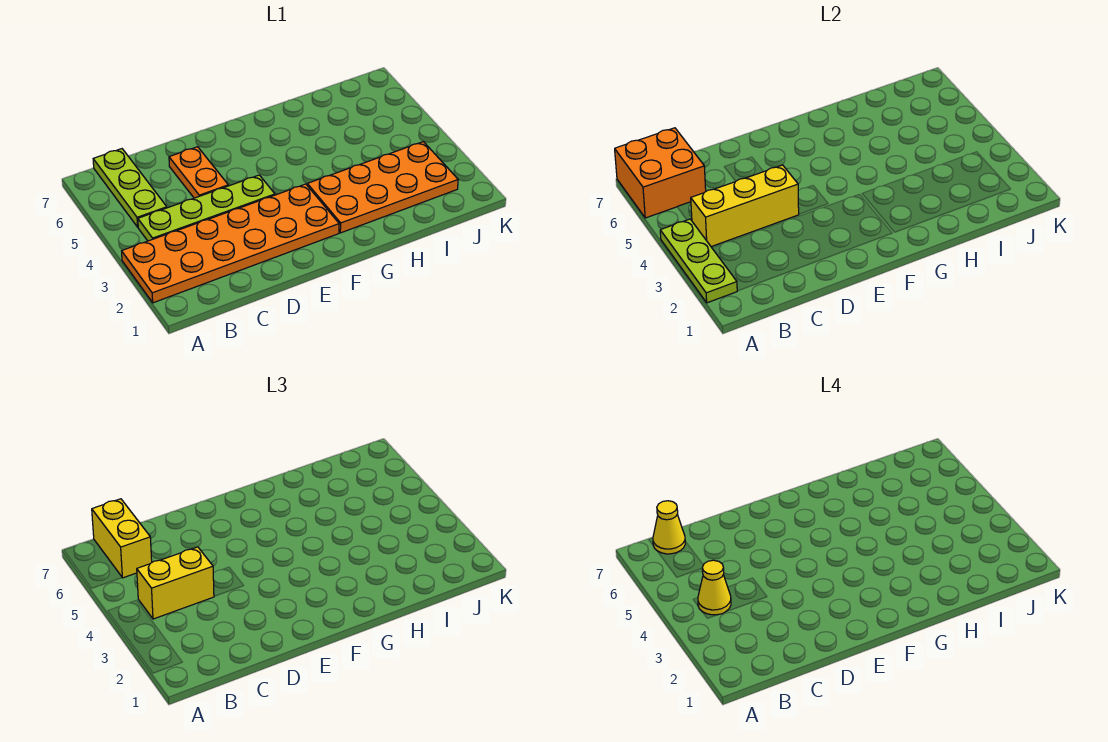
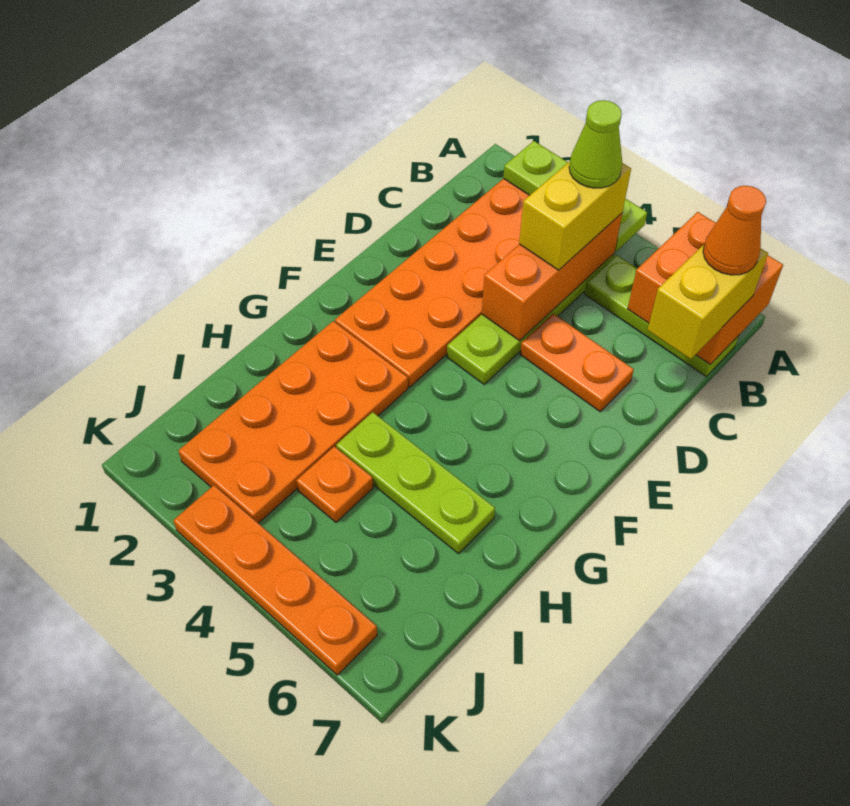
yellow 1x3 brick [691,165,799,247] -> orange 1x3 brick [482,213,622,341]
yellow 1x1 cone [698,560,731,615] -> lime 1x1 cone [569,100,622,188]
yellow 1x2 brick [92,499,152,578] -> yellow 1x2 brick turned to [648,245,768,359]
yellow 1x1 cone [653,501,685,554] -> orange 1x1 cone [703,186,766,275]
none -> lime 1x3 plate [336,412,495,554]
none -> orange 1x1 plate [296,446,373,522]
none -> orange 1x4 plate [173,485,377,675]

